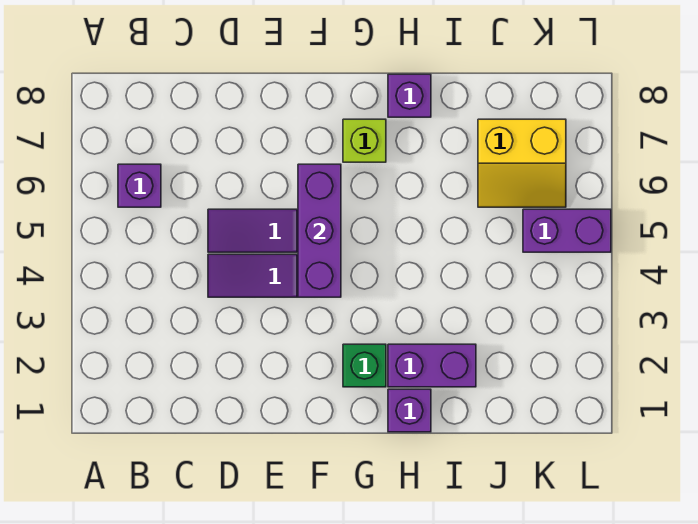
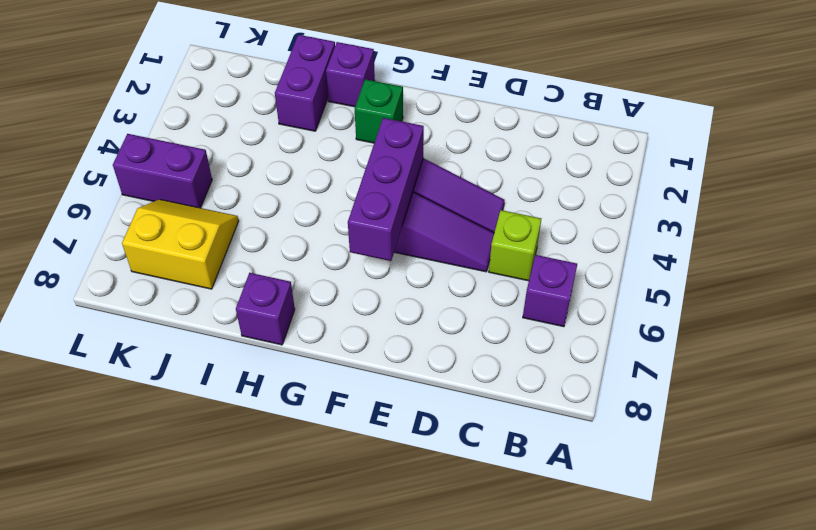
lime 1x1 brick [343,119,386,162] -> lime 1x1 brick moved to [489,210,541,281]
purple 1x2 brick [388,344,476,387] -> purple 1x2 brick turned to [275,35,335,131]

